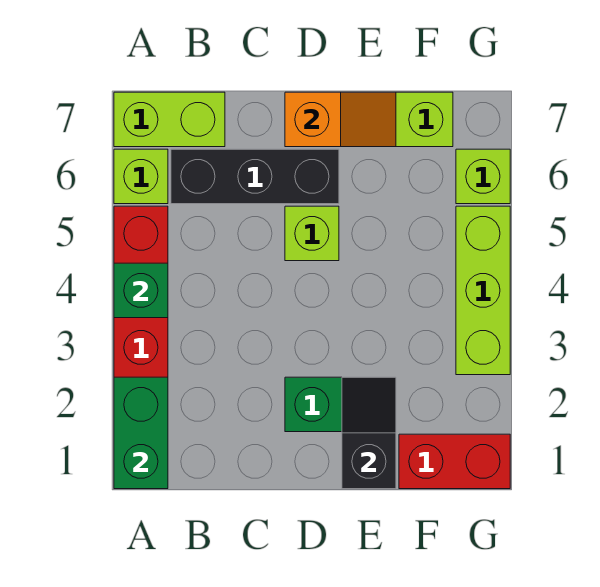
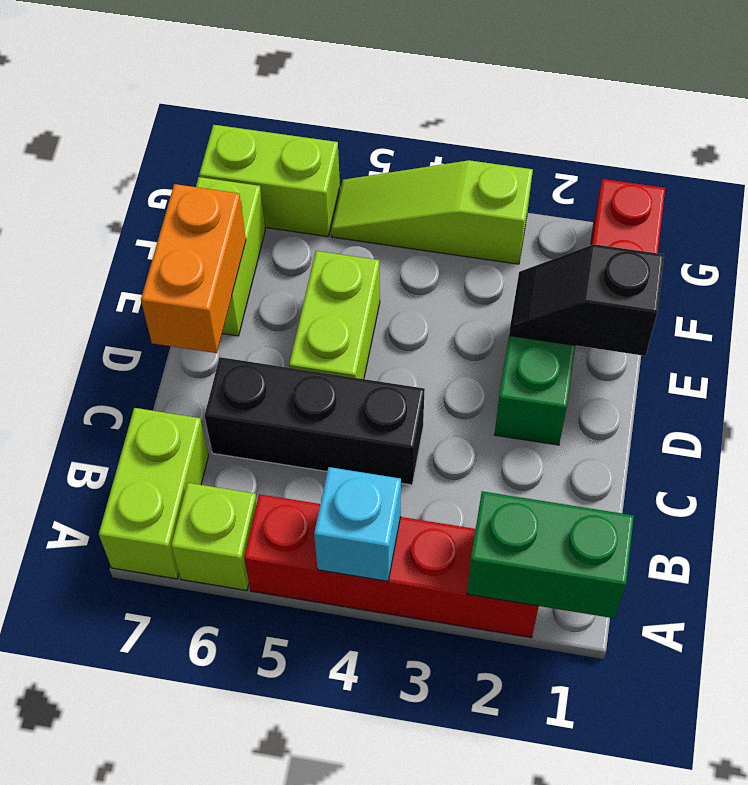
green 1x1 brick [114,263,168,318] -> cyan 1x1 brick [314,467,401,581]
black 1x3 brick [171,149,339,204] -> black 1x3 brick turned to [205,357,425,485]
lime 1x1 brick [285,206,339,261] -> lime 1x2 brick [289,251,380,379]
orange 1x2 slope [285,92,396,147] -> orange 1x2 brick [141,184,246,353]
lime 1x3 brick [456,206,510,375] -> lime 1x3 slope [331,160,533,264]
lime 1x1 brick [456,149,510,204] -> lime 1x2 brick [199,125,340,237]

